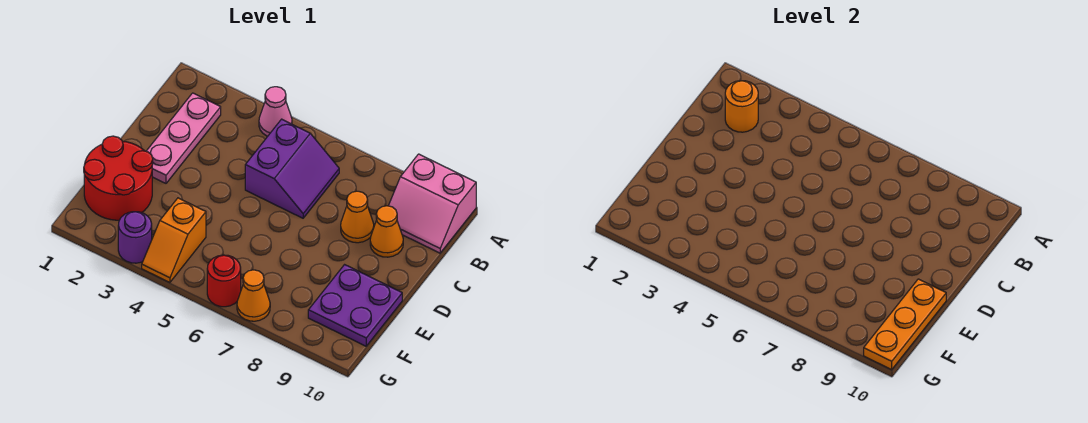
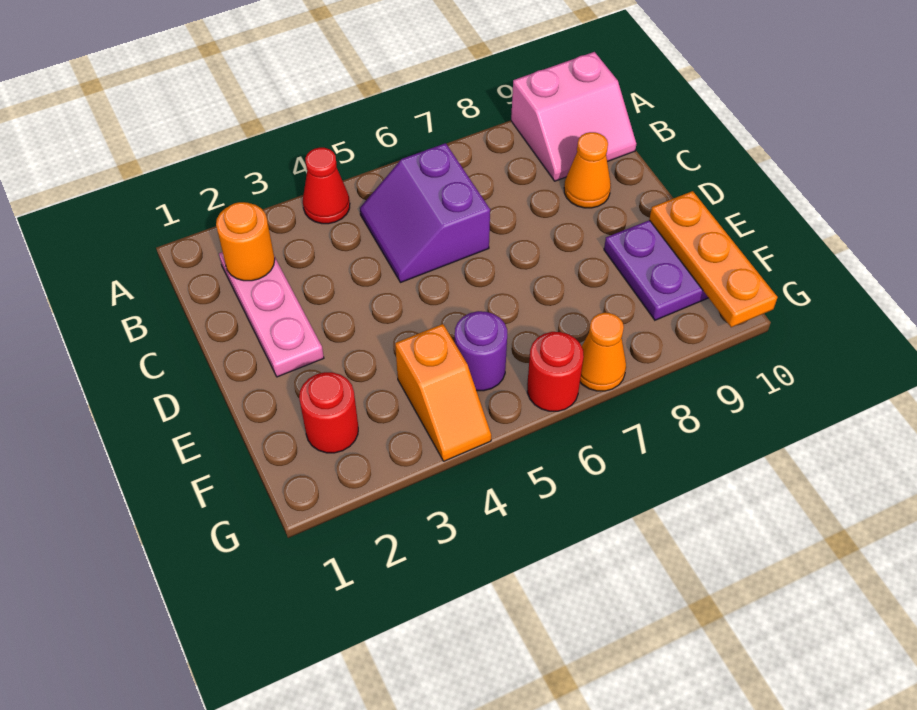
pink 1x1 cone [259,87,292,136] -> red 1x1 cone [303,148,350,224]
purple 2x2 slope [245,119,339,218] -> purple 2x2 slope turned to [360,143,490,283]
orange 1x1 cone [341,191,374,243] -> none
red 2x2 round brick [84,136,153,220] -> red 1x1 round brick [299,372,358,453]
purple 1x1 round brick [118,212,152,263] -> purple 1x1 round brick moved to [455,311,507,391]

